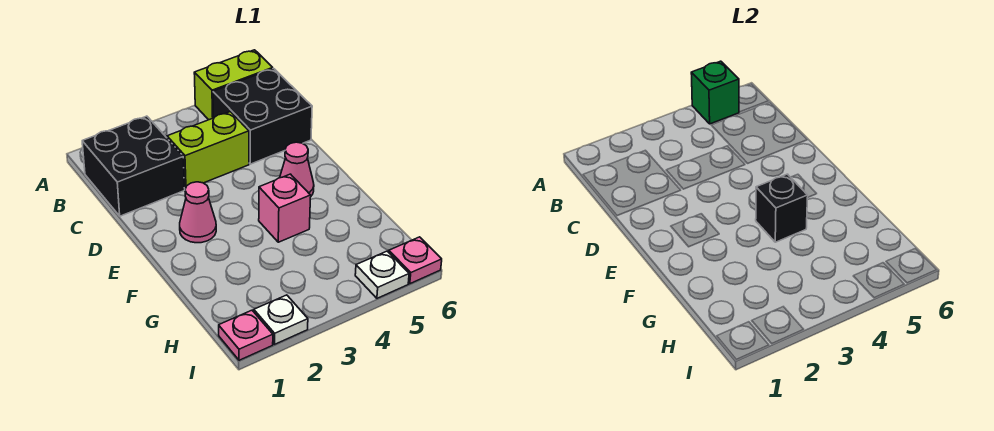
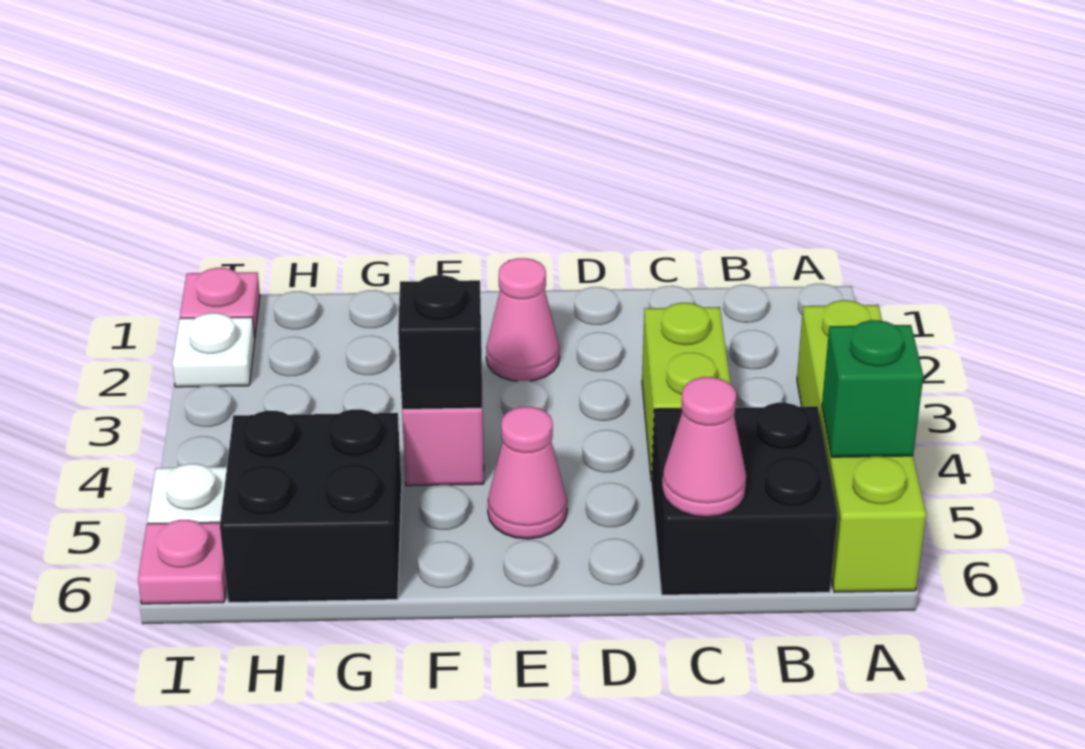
lime 1x2 brick [194,50,273,120] -> lime 1x4 brick [797,300,926,592]
black 2x2 brick [82,116,185,216] -> black 2x2 brick moved to [220,409,402,603]
none -> pink 1x1 cone [662,377,746,517]

